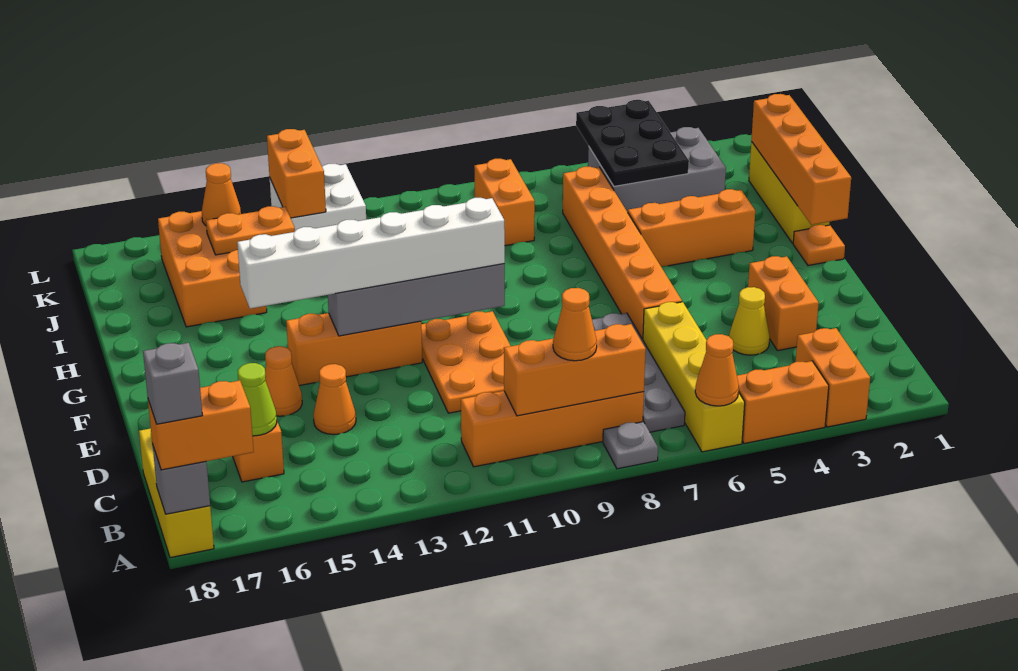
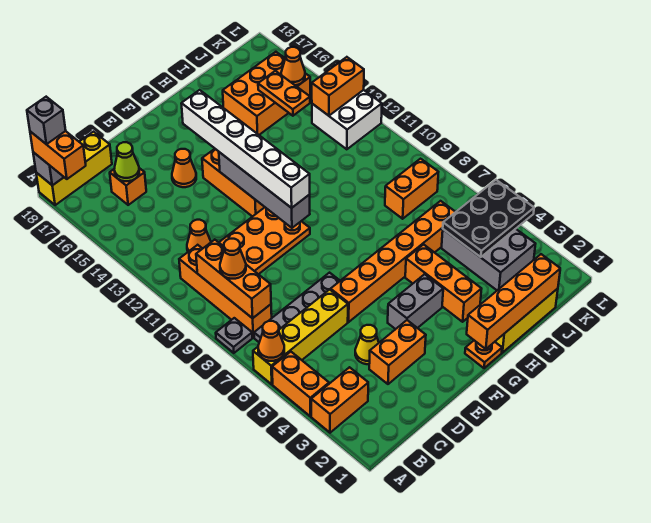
orange 1x1 cone [313,364,356,435] -> orange 1x1 cone moved to [187,220,211,252]
none -> grey 1x2 brick [388,274,443,329]

